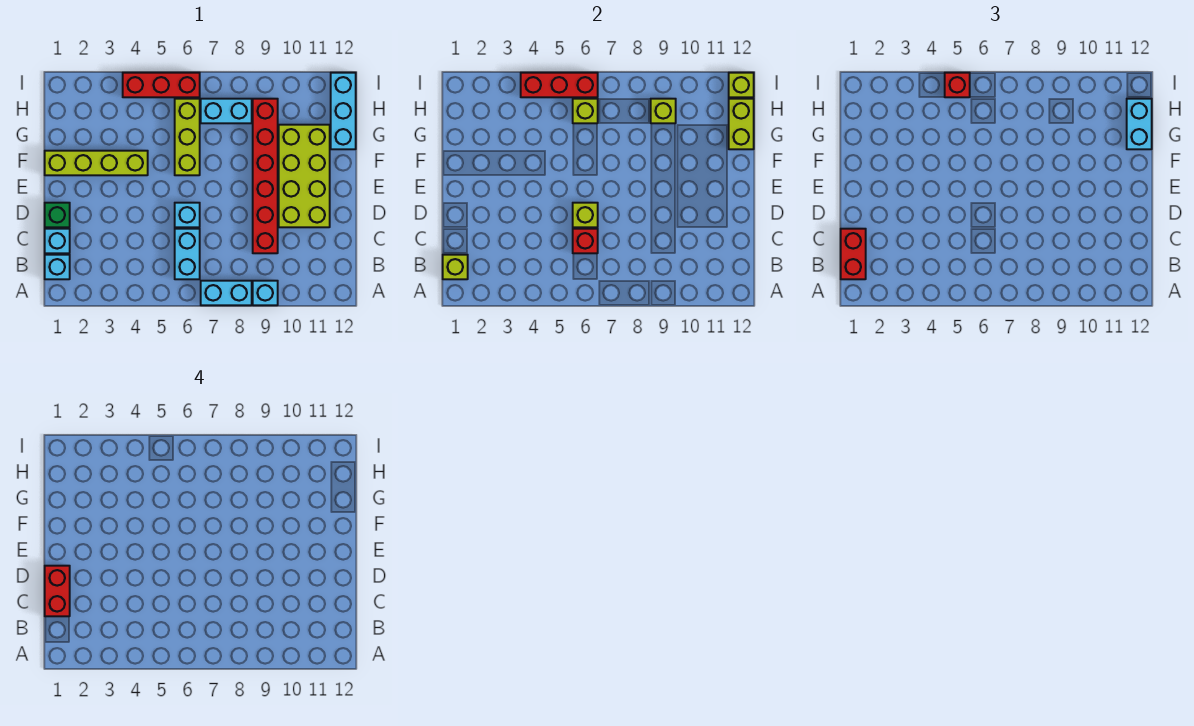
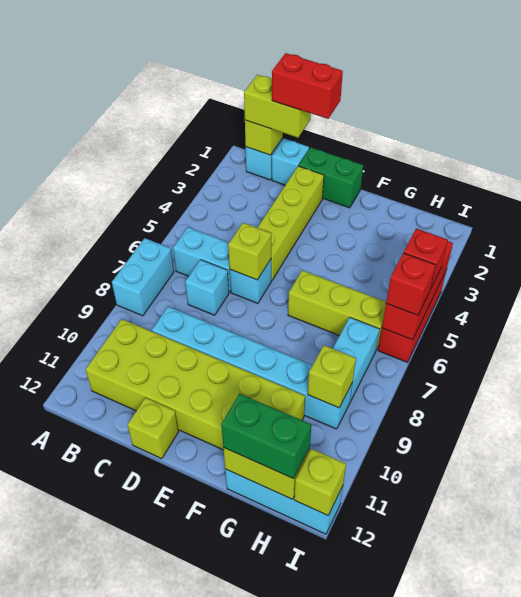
cyan 1x1 brick [253,281,278,305] -> cyan 1x1 brick moved to [185,260,229,315]
red 1x2 brick [841,229,866,279] -> lime 1x2 brick [244,75,311,138]
red 1x1 brick [573,229,598,253] -> red 1x1 brick moved to [386,253,436,315]
red 1x6 brick [253,99,278,253] -> cyan 1x6 brick [152,306,353,429]
green 1x1 brick [45,203,70,227] -> green 1x2 brick [299,147,363,208]
lime 2x4 brick [279,125,330,227] -> lime 2x6 brick [86,319,305,450]
lime 1x4 brick [45,151,148,175] -> lime 1x4 brick moved to [257,166,324,281]
cyan 1x2 brick [1127,99,1152,149] -> green 1x2 brick [221,394,311,479]
lime 1x1 brick [573,99,598,123] -> lime 1x1 brick moved to [127,398,179,459]

